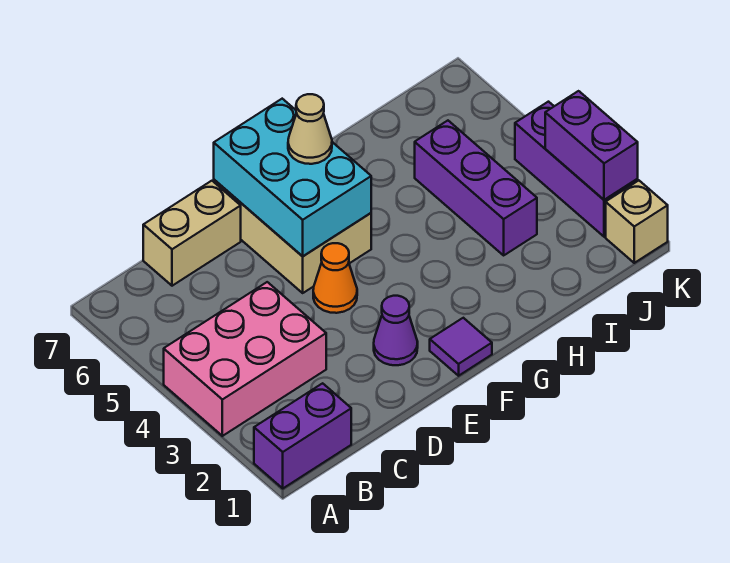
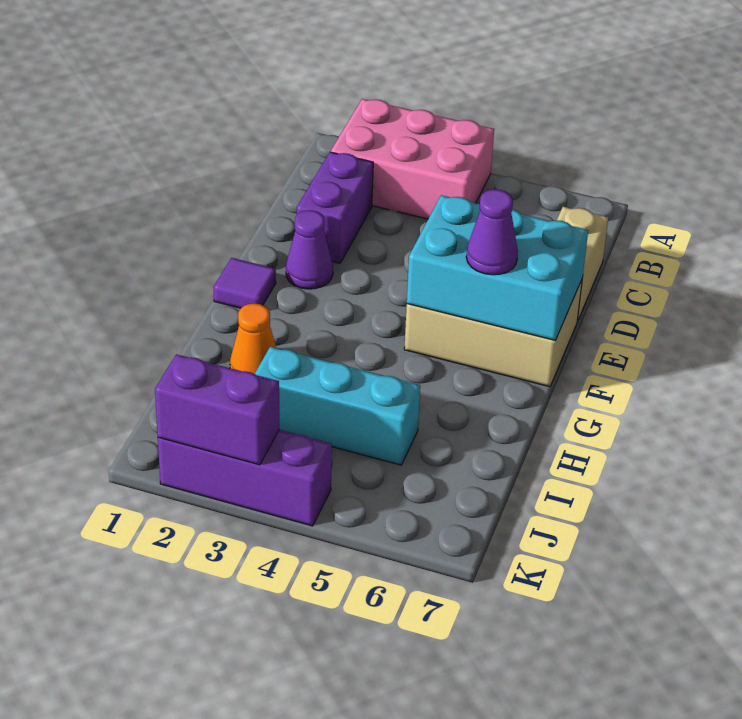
purple 1x2 brick [254,383,351,488] -> purple 1x2 brick moved to [297,152,373,263]
pink 2x3 brick [164,282,326,436] -> pink 2x3 brick turned to [331,99,494,219]
orange 1x1 cone [313,243,357,313] -> orange 1x1 cone moved to [230,303,276,374]
tan 1x1 cone [288,94,332,164] -> purple 1x1 cone [466,189,518,275]
purple 1x3 brick [415,121,537,255] -> cyan 1x3 brick [255,347,420,465]
tan 1x1 brick [606,181,668,263] -> none

